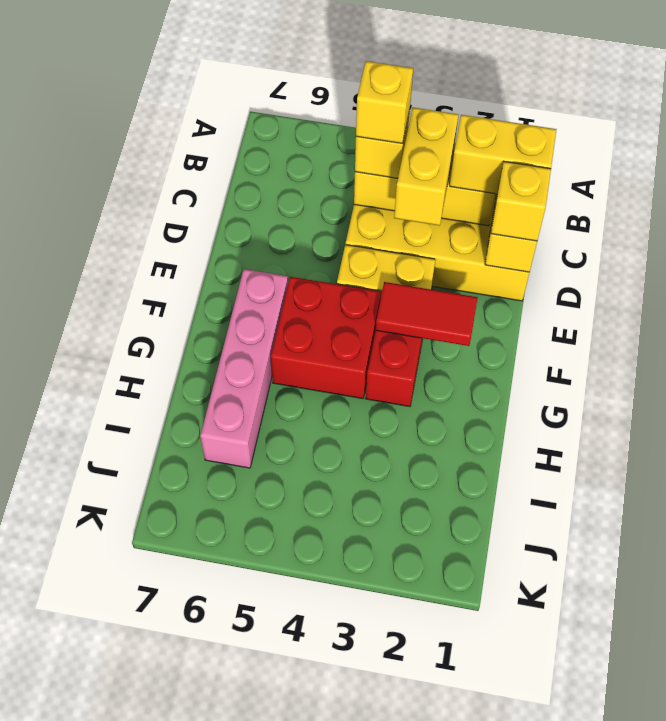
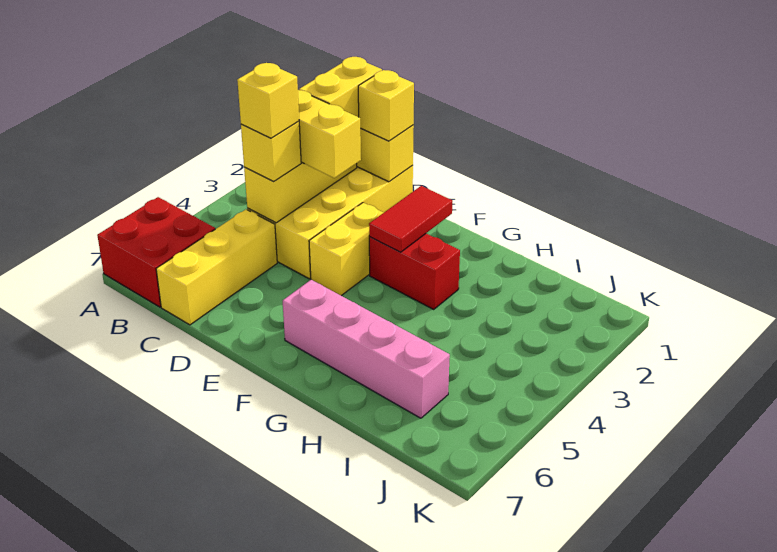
none -> yellow 1x3 brick [156,209,277,325]
red 2x2 brick [271,277,381,399] -> red 2x2 brick moved to [97,197,215,307]

